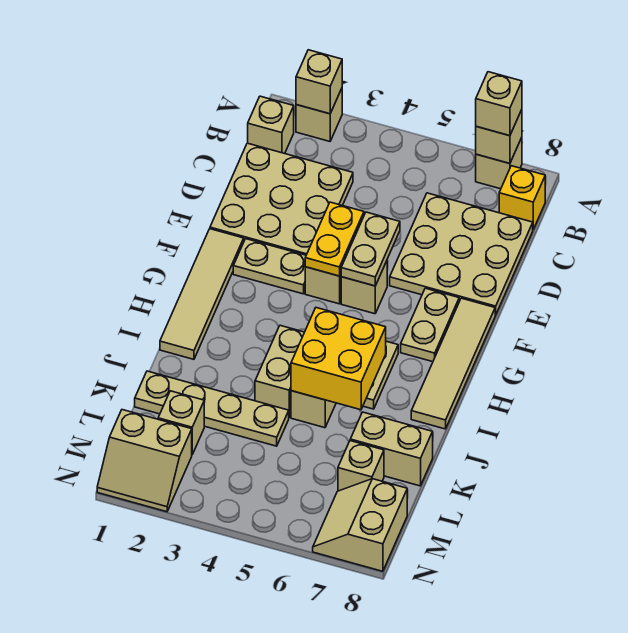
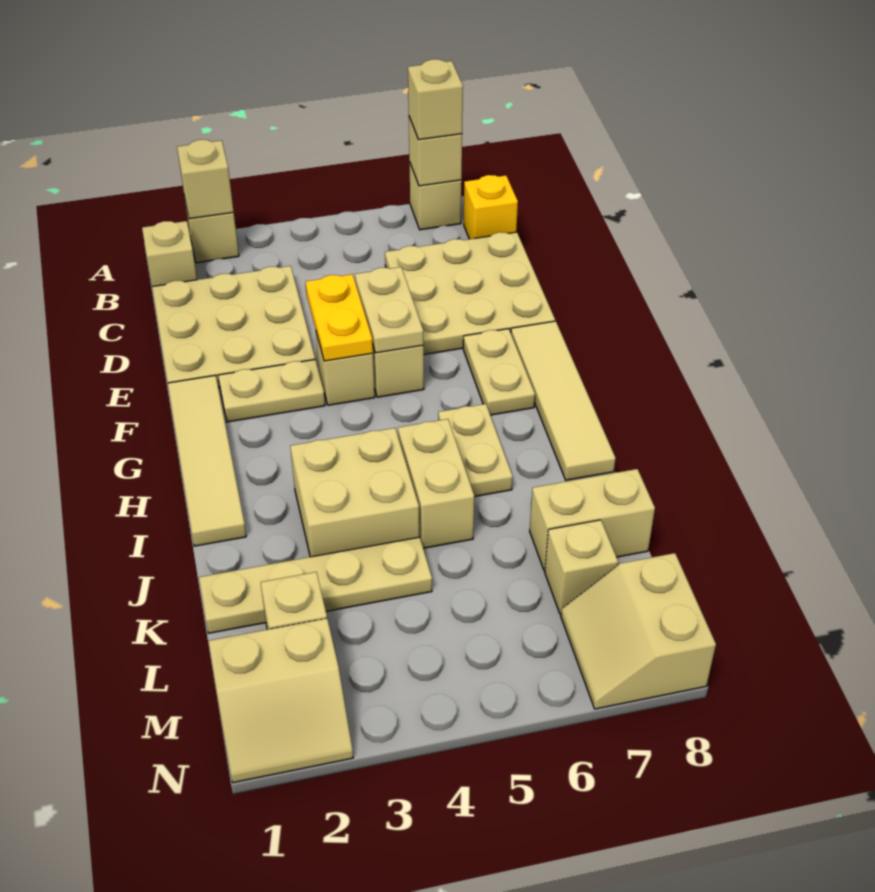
tan 1x2 brick [255,325,304,417] -> tan 2x2 brick [290,428,419,557]
yellow 2x2 brick [291,308,386,410] -> none

